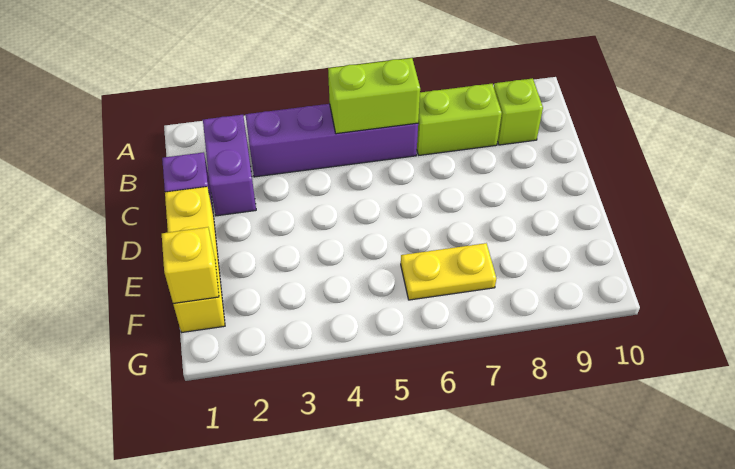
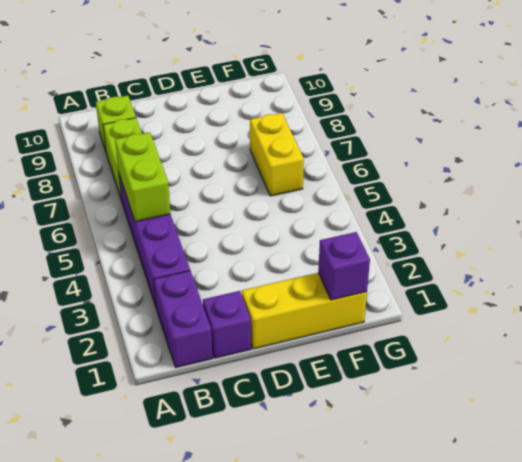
purple 1x2 brick [203,115,256,216] -> purple 1x2 brick turned to [154,271,213,368]
yellow 1x1 brick [162,227,219,304] -> purple 1x1 brick [318,232,370,300]
yellow 1x2 plate [401,243,496,300] -> yellow 1x2 brick [250,113,304,196]

